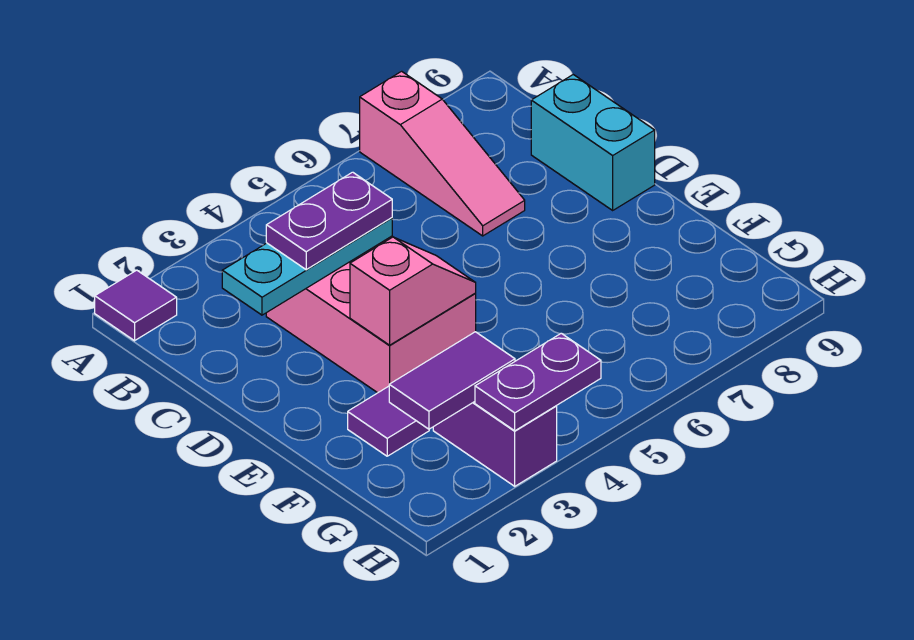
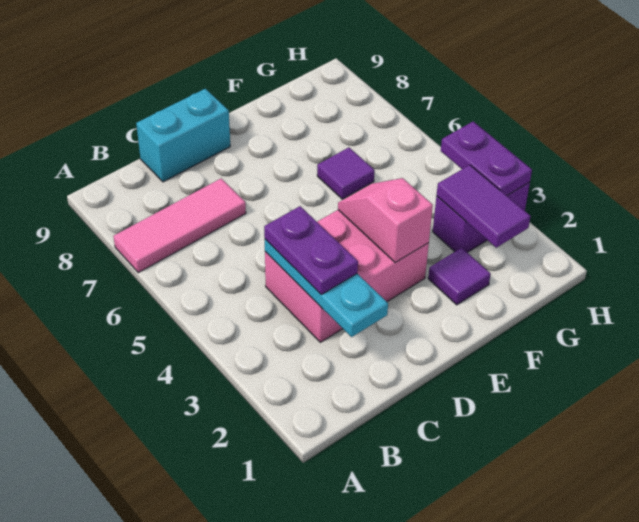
purple 1x1 tile [95,270,177,341] -> purple 1x1 tile moved to [317,148,375,199]
pink 1x3 slope [360,71,525,236] -> pink 1x3 tile [113,179,246,273]

